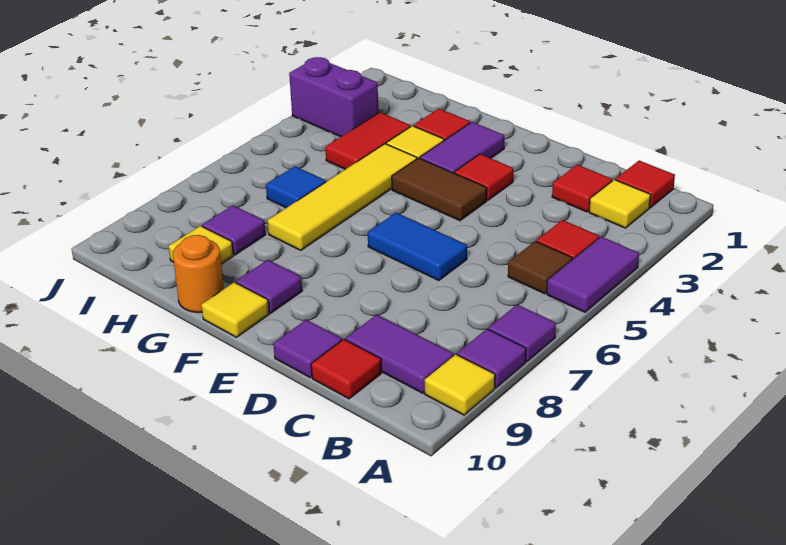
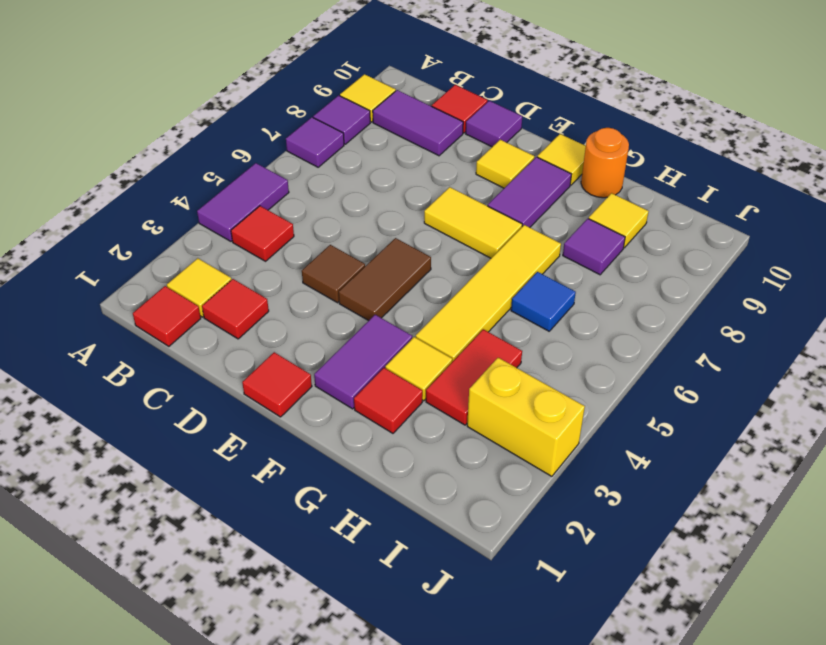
brown 1x1 tile [508,241,572,294] -> brown 1x1 tile moved to [302,245,365,303]
blue 1x2 tile [368,213,467,281] -> none
red 1x1 tile [454,154,513,201] -> red 1x1 tile moved to [242,352,312,417]
brown 1x2 tile [392,158,487,221] -> brown 1x2 tile turned to [339,238,431,321]
none -> yellow 1x2 tile [424,187,522,258]
none -> yellow 1x1 tile [476,140,535,188]
purple 1x1 tile [236,260,302,313] -> purple 1x2 tile [488,157,572,227]
purple 1x2 brick [289,57,378,137] -> yellow 1x2 brick [467,358,585,476]

